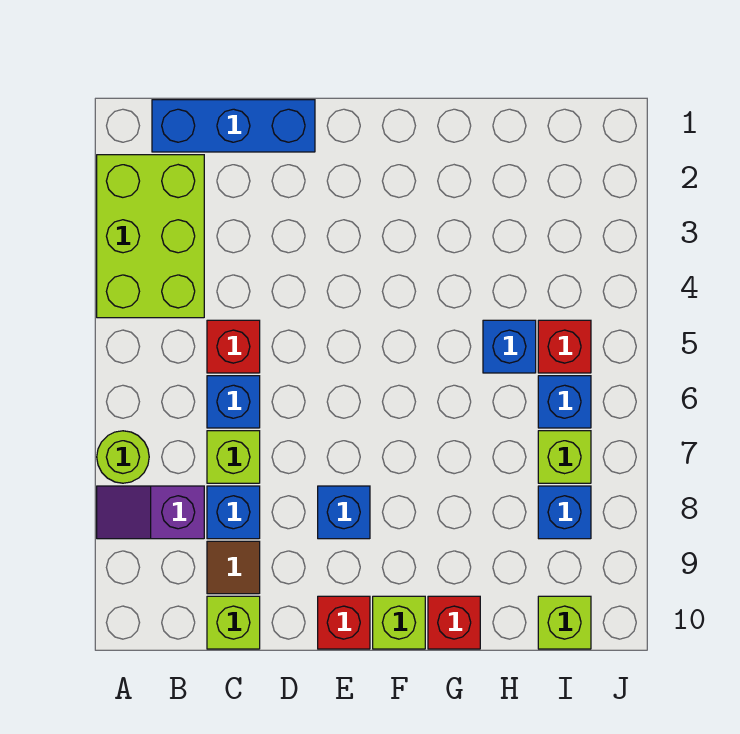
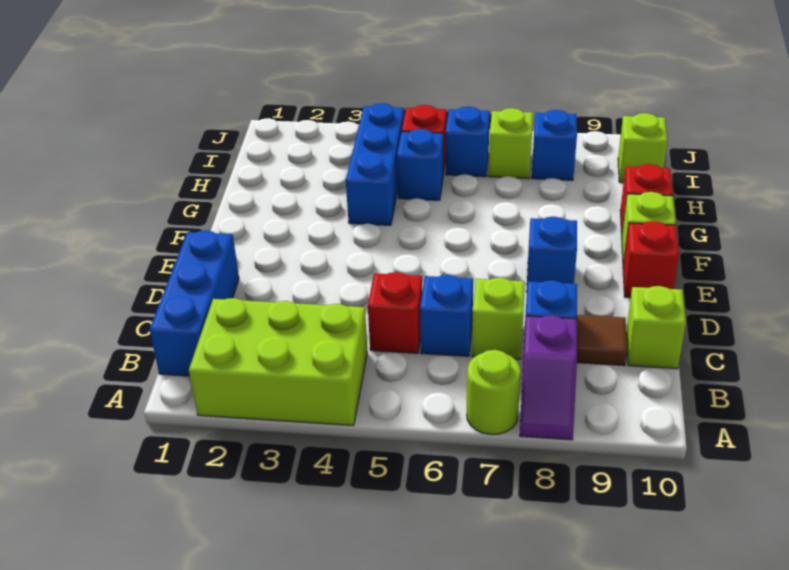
none -> blue 1x3 brick [346,103,404,225]

